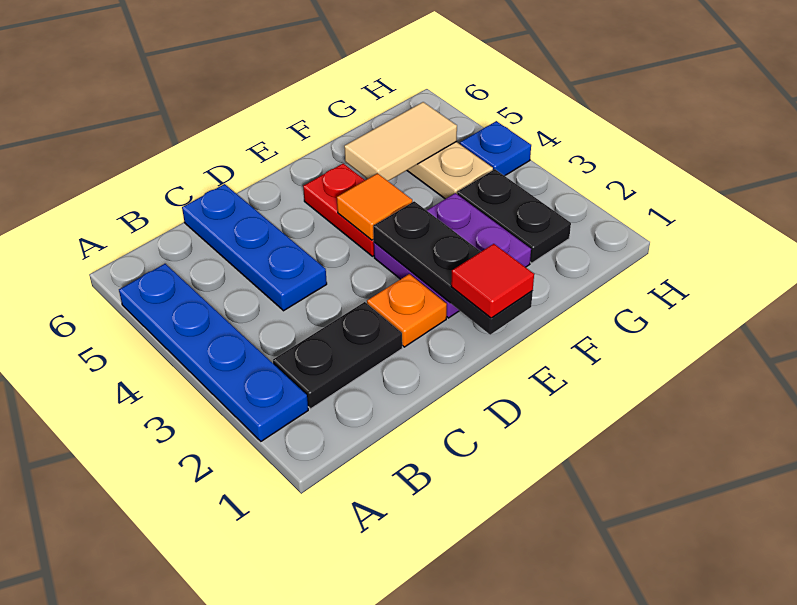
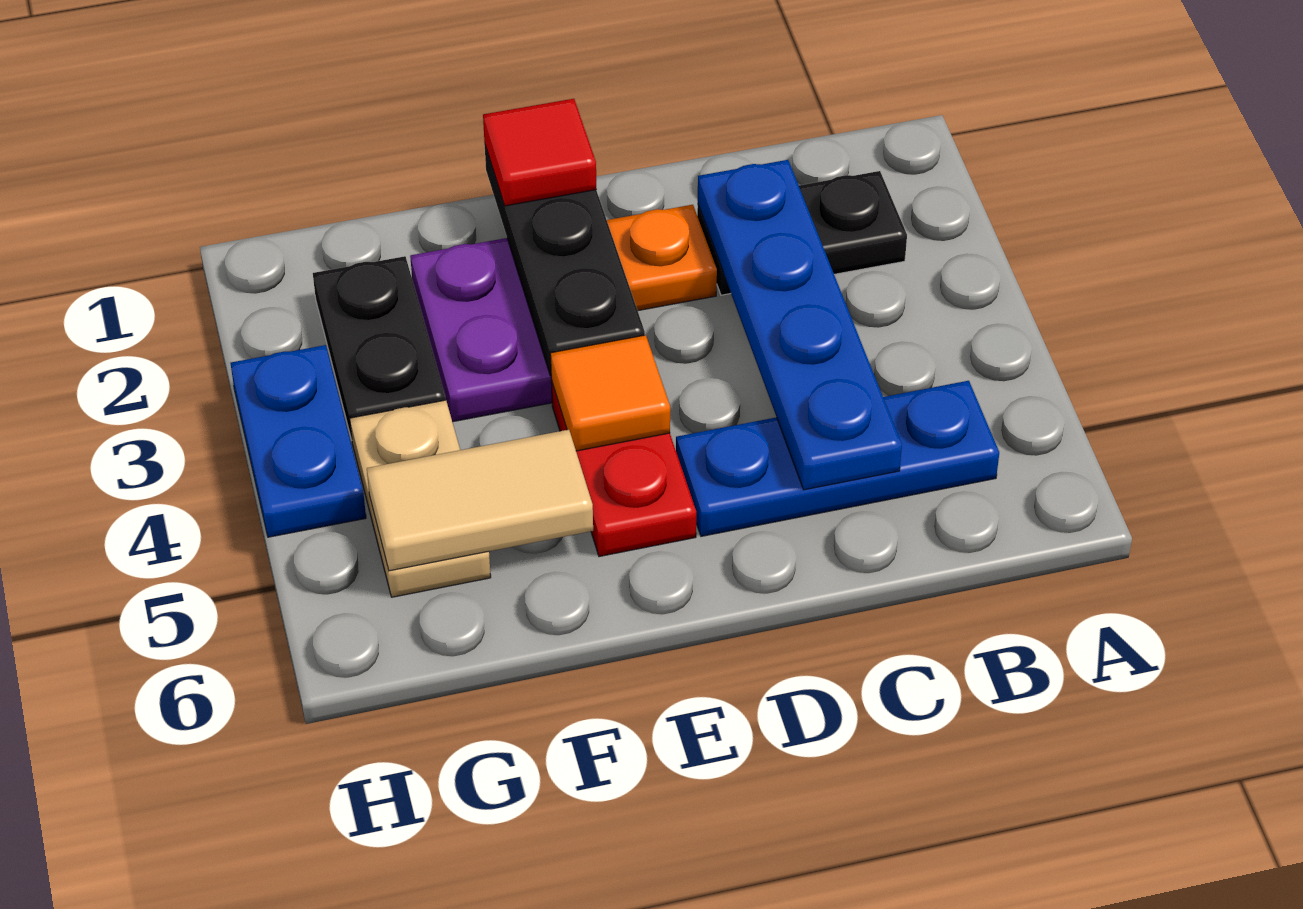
blue 1x4 plate [119,264,308,441] -> blue 1x4 plate moved to [698,160,902,490]
blue 1x3 plate [182,184,327,311] -> blue 1x3 plate turned to [676,381,999,536]
blue 1x1 plate [460,121,531,176] -> blue 1x2 plate [230,345,366,537]

